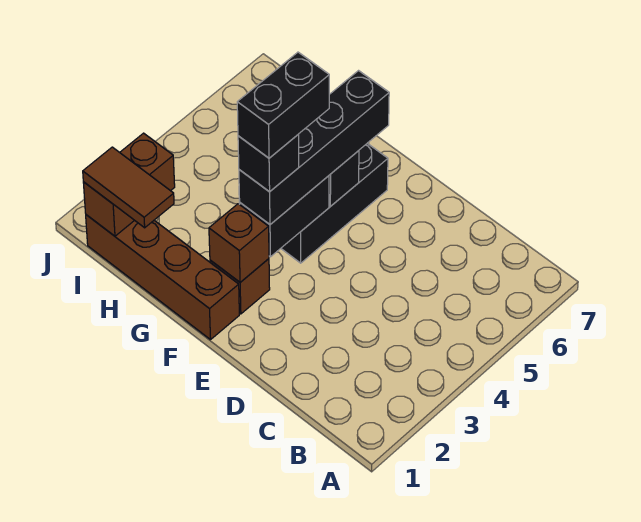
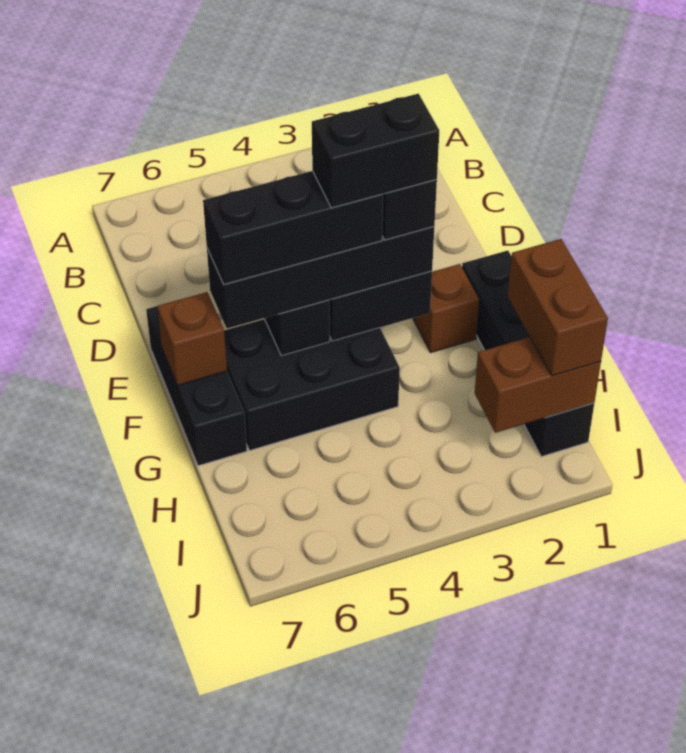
none -> black 1x3 brick [146,306,247,466]
brown 1x4 brick [86,215,239,340] -> black 1x4 brick [462,250,594,457]
brown 1x1 brick [209,204,269,282] -> brown 1x1 brick moved to [157,292,227,385]
none -> black 1x3 brick [203,171,383,285]
brown 1x2 tile [83,147,174,228] -> brown 1x2 brick [508,239,608,376]

